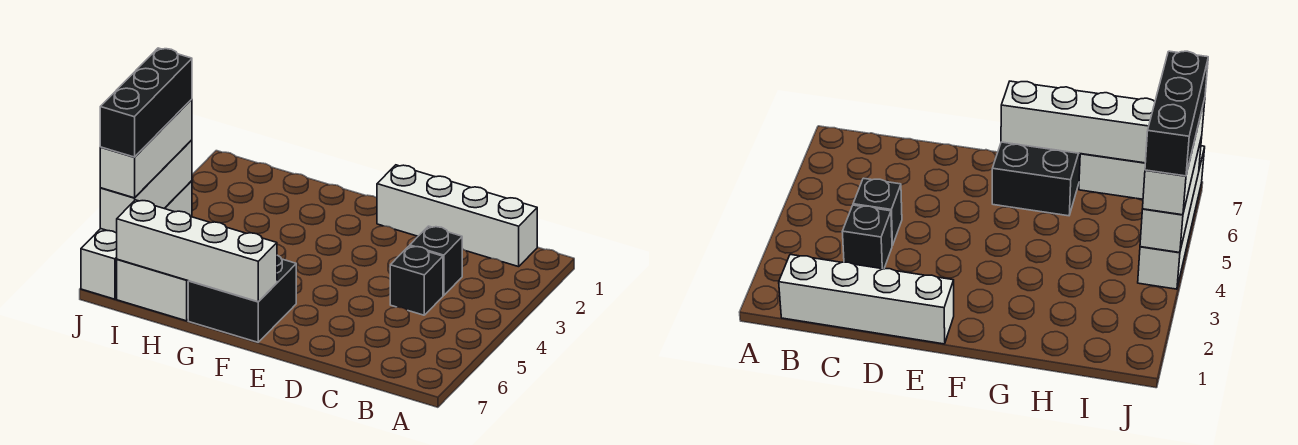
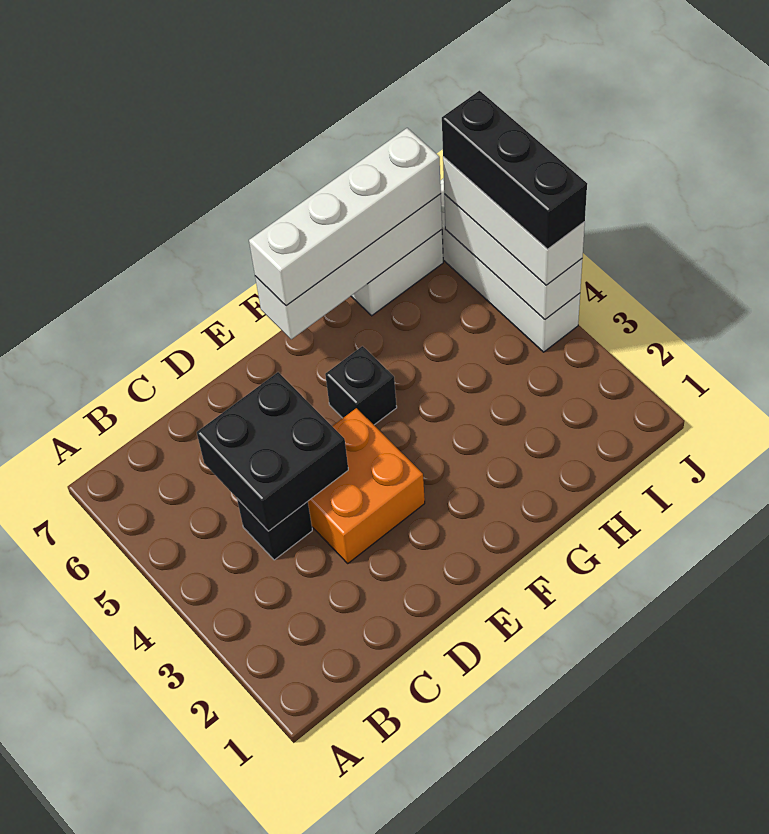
white 1x4 brick [377,165,537,267] -> white 1x4 brick moved to [249,128,441,306]
black 1x1 brick [410,226,462,296] -> black 1x1 brick moved to [325,346,397,425]
none -> orange 2x2 brick [308,408,425,563]
black 2x2 brick [188,255,296,342] -> black 2x2 brick moved to [197,372,348,531]

